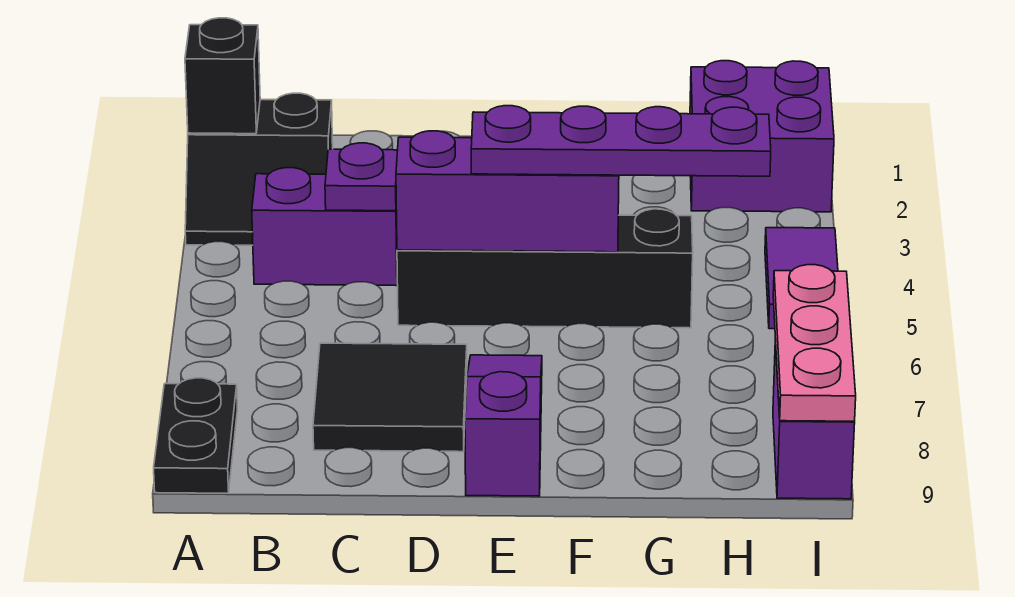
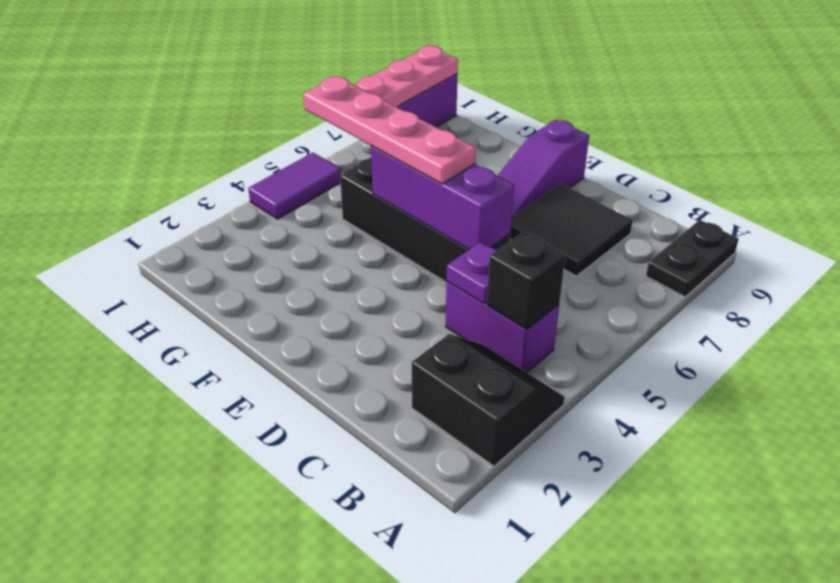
black 1x1 brick [185,18,260,134] -> black 1x1 brick moved to [487,231,565,329]
purple 1x4 plate [471,106,771,176] -> pink 1x4 plate [303,77,476,184]
purple 2x2 brick [690,61,834,212] -> none

